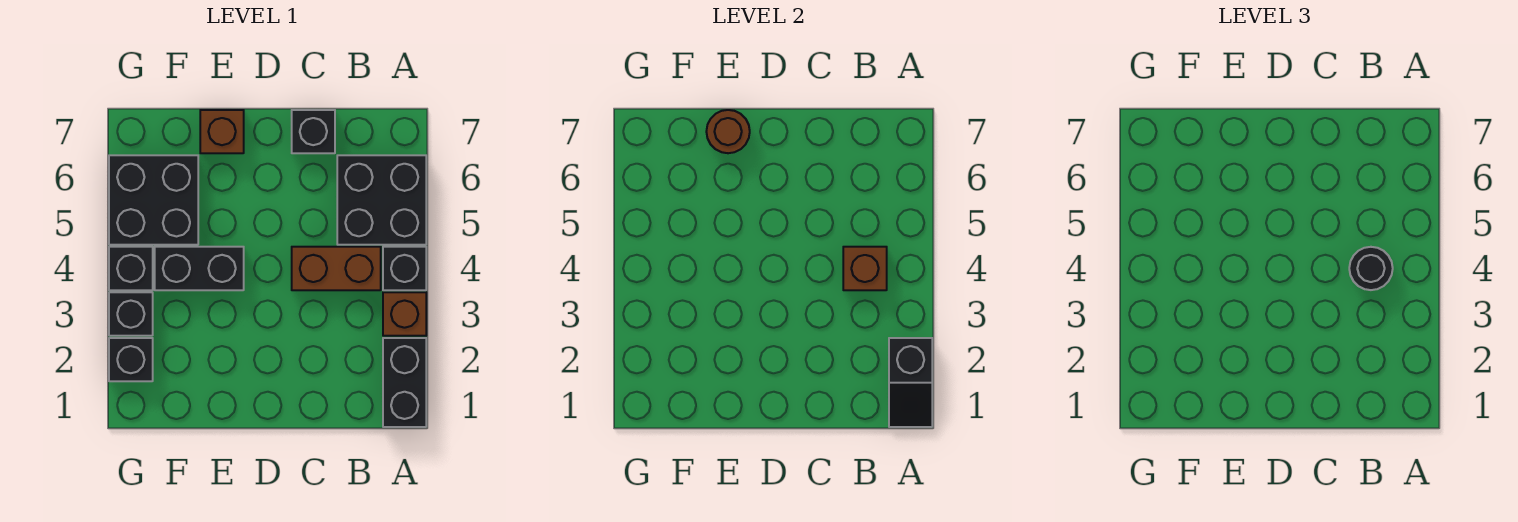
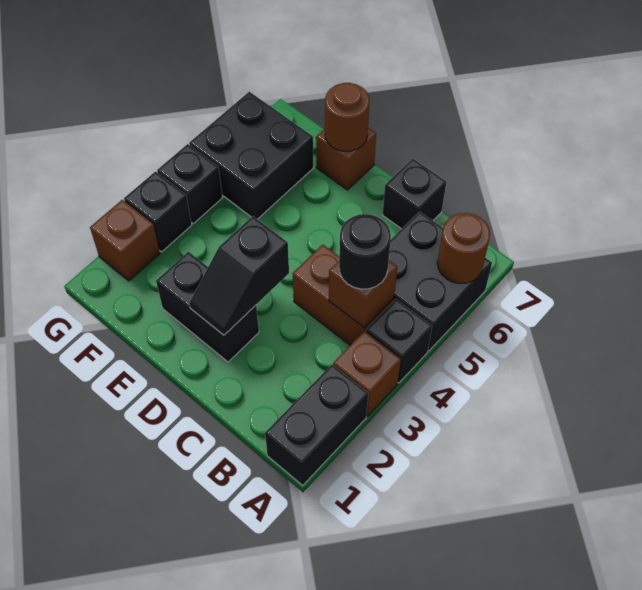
black 1x2 slope [889,338,932,427] -> black 1x2 slope moved to [189,216,289,335]
none -> brown 1x1 round brick [437,213,490,283]
black 1x2 brick [155,247,244,290] -> black 1x2 brick moved to [156,252,259,362]
black 1x1 brick [109,338,153,381] -> brown 1x1 brick [90,200,160,281]

